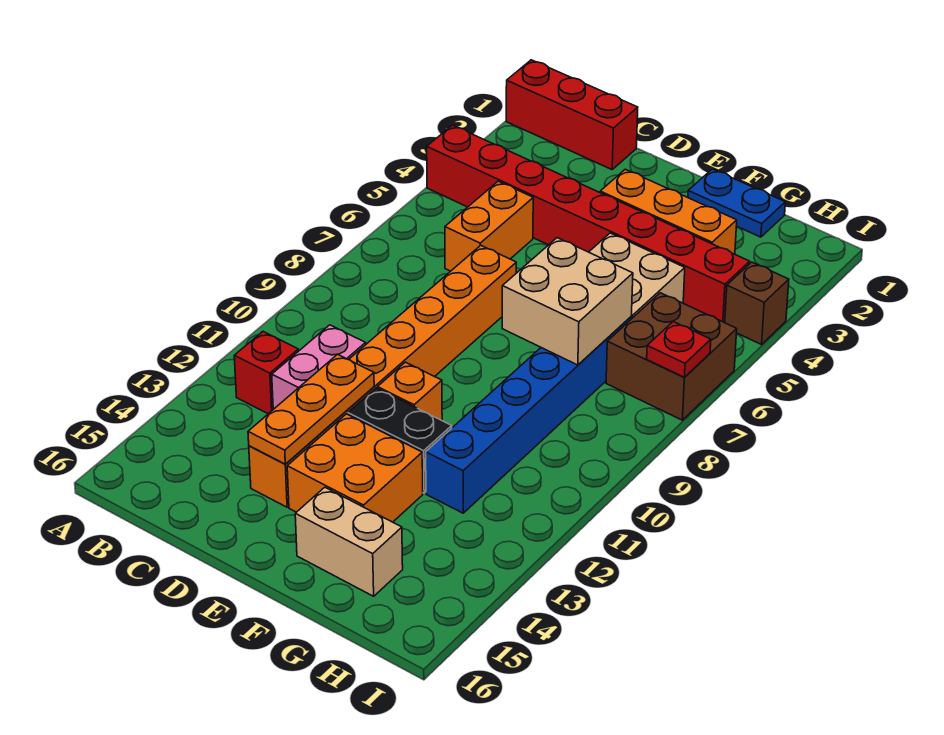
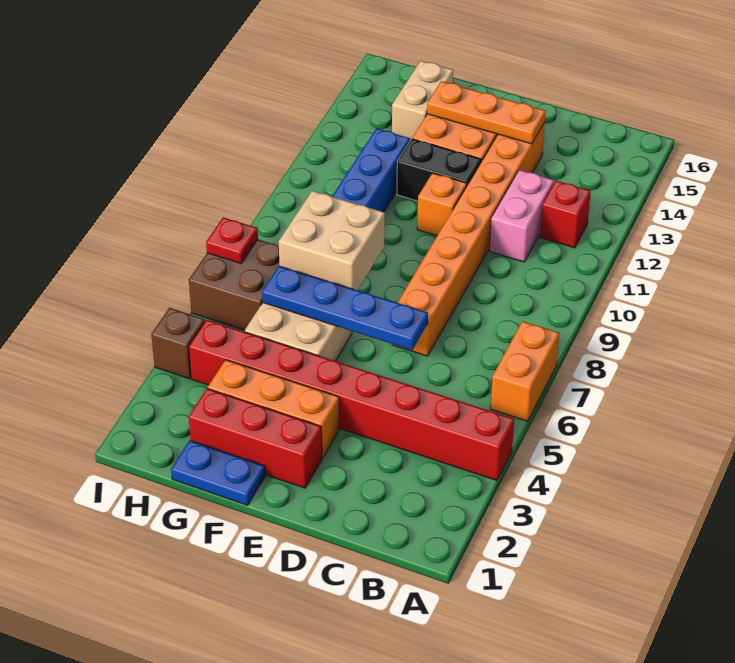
red 1x3 brick [506,60,638,170] -> red 1x3 brick moved to [189,388,322,488]
orange 1x2 brick [445,181,533,271] -> orange 1x2 brick moved to [491,321,559,421]
none -> blue 1x4 plate [262,266,428,350]
orange 1x3 plate [248,354,374,464] -> orange 1x3 plate turned to [427,81,546,144]
tan 1x2 brick [295,487,403,596] -> tan 1x2 brick turned to [392,61,453,140]

